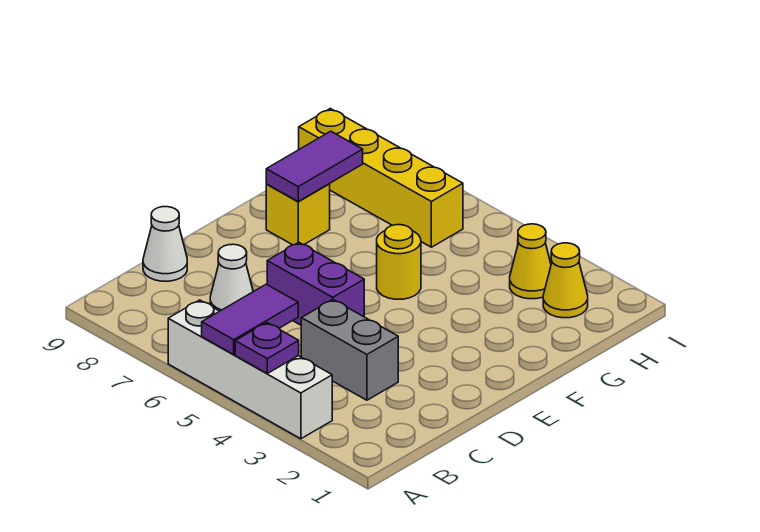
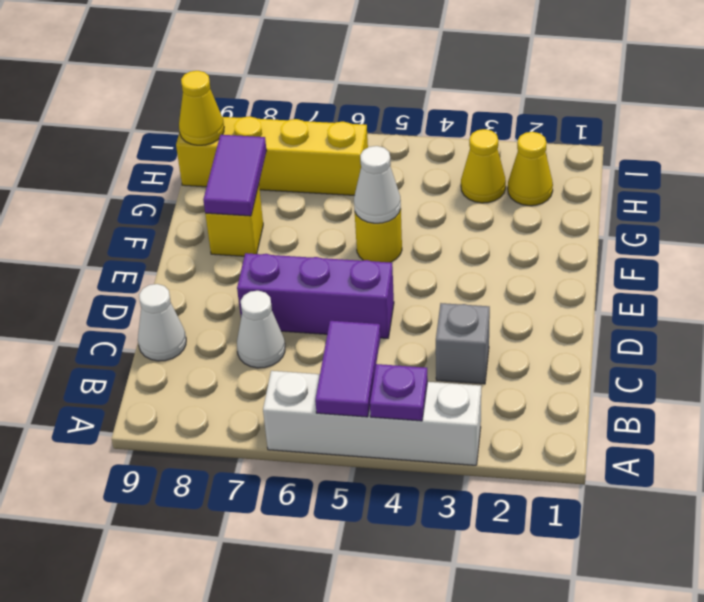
grey 1x2 brick [301,300,398,400] -> grey 1x1 brick [436,303,490,384]
purple 1x2 brick [267,242,364,325] -> purple 1x3 brick [237,253,394,338]
none -> white 1x1 cone [354,146,401,223]
none -> yellow 1x1 cone [179,71,224,145]

